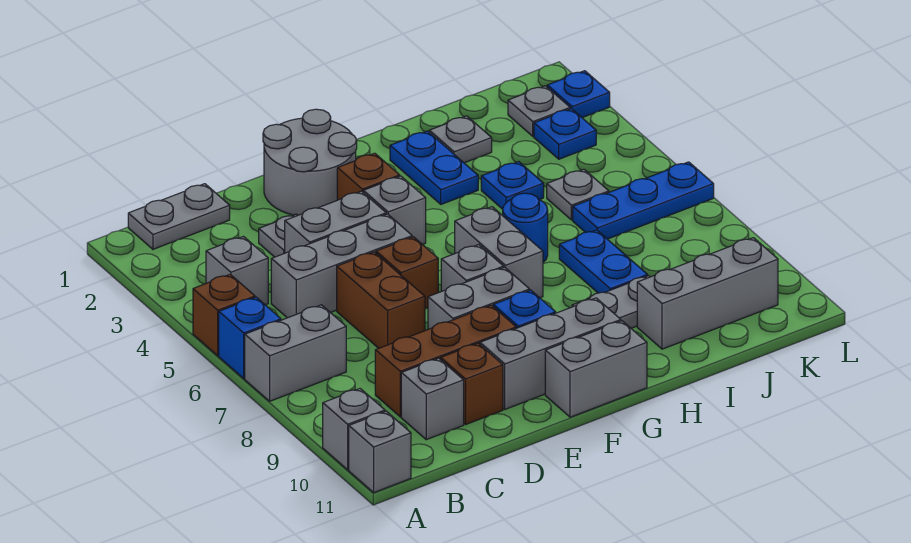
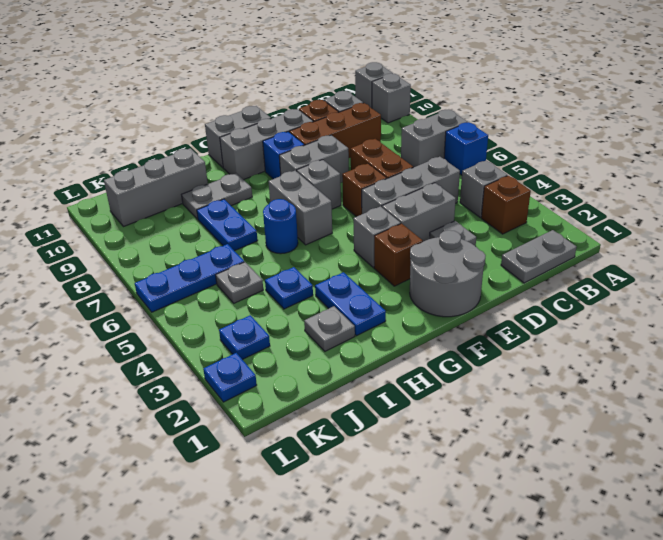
brown 1x1 brick [193,274,255,356] -> brown 1x1 brick moved to [481,176,531,234]
grey 1x1 plate [508,86,570,136] -> none

